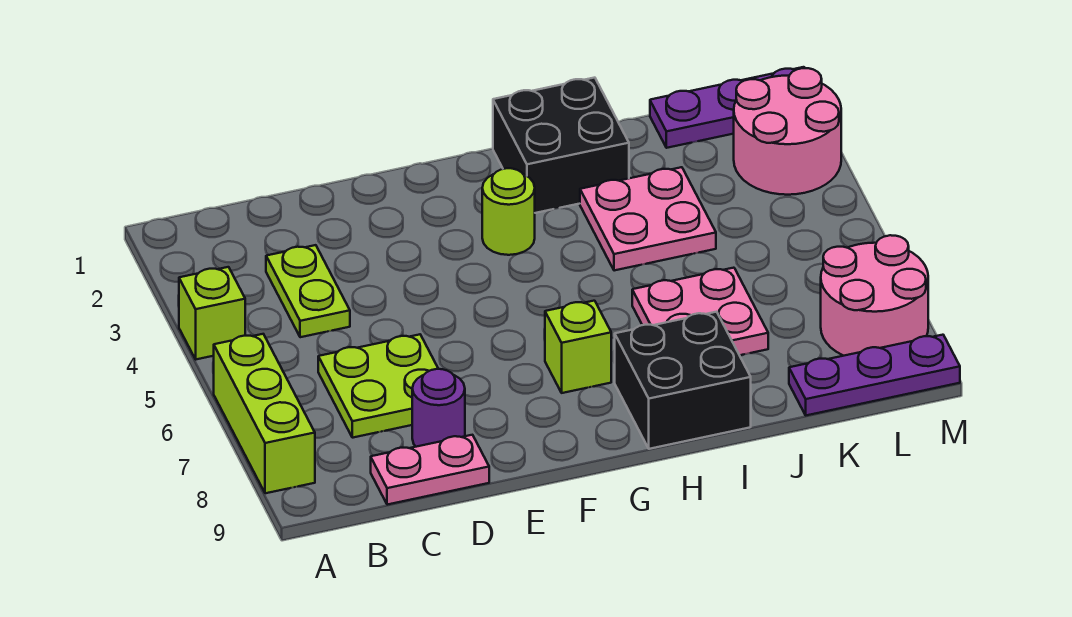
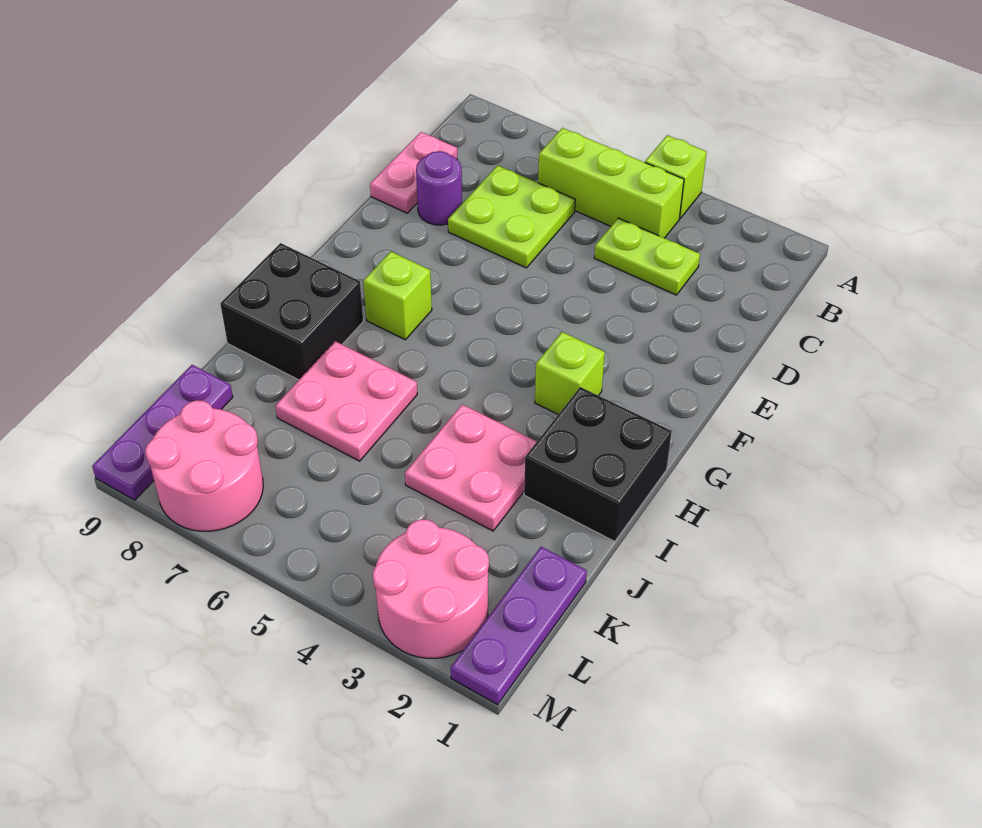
lime 1x3 brick [214,334,315,493] -> lime 1x3 brick moved to [538,128,684,238]
lime 1x1 round brick [482,168,535,255] -> lime 1x1 brick [535,332,605,414]

